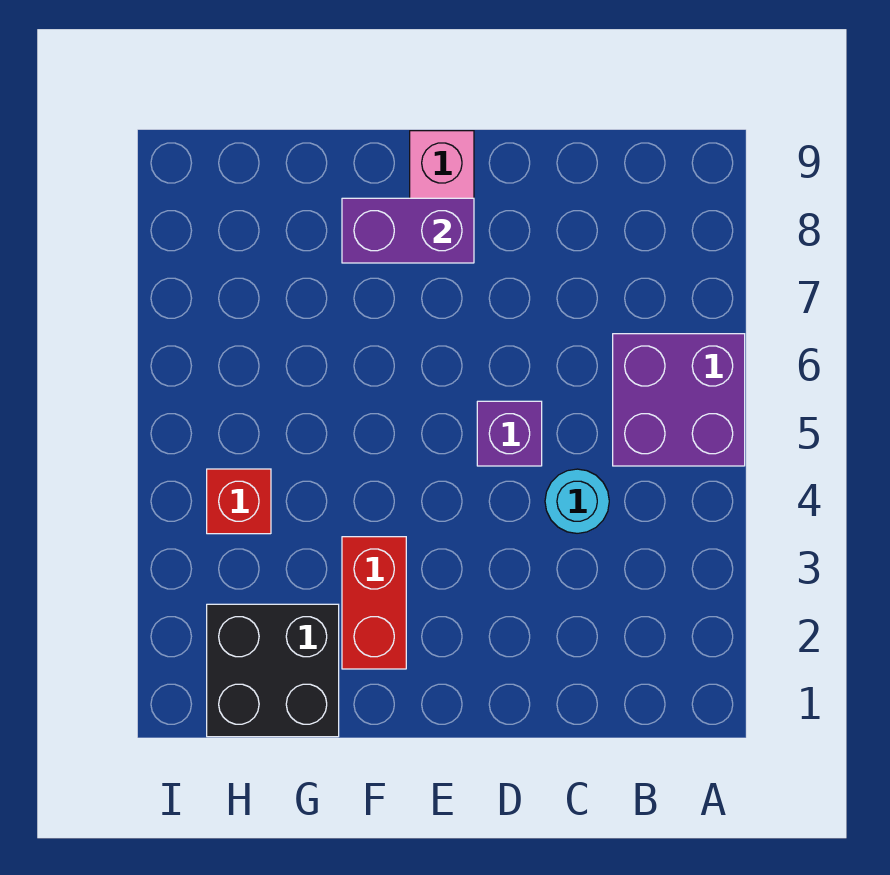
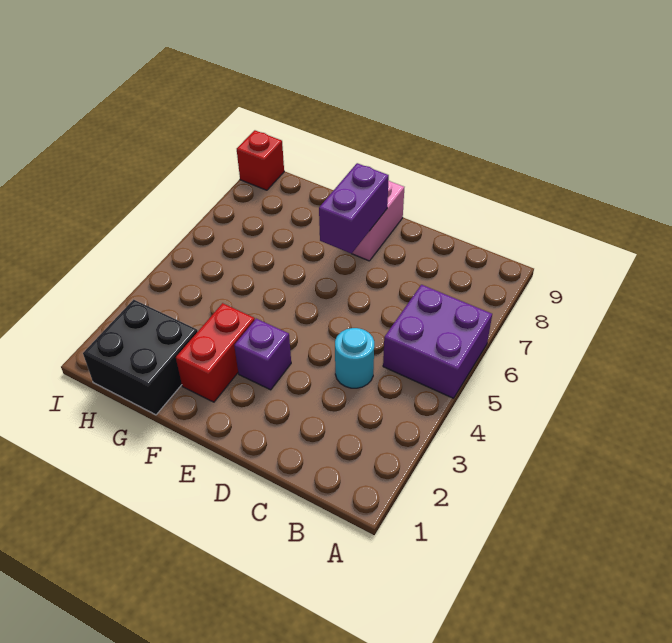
purple 1x1 brick [477,401,542,466] -> purple 1x1 brick moved to [234,319,291,390]
purple 1x2 brick [342,198,474,263] -> purple 1x2 brick turned to [319,163,389,254]
red 1x1 brick [207,469,271,534] -> red 1x1 brick moved to [237,130,284,190]

